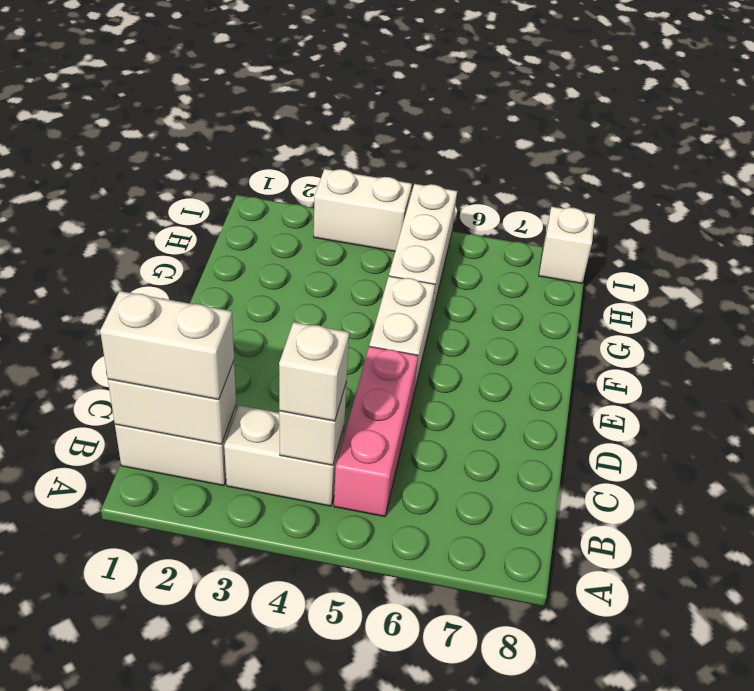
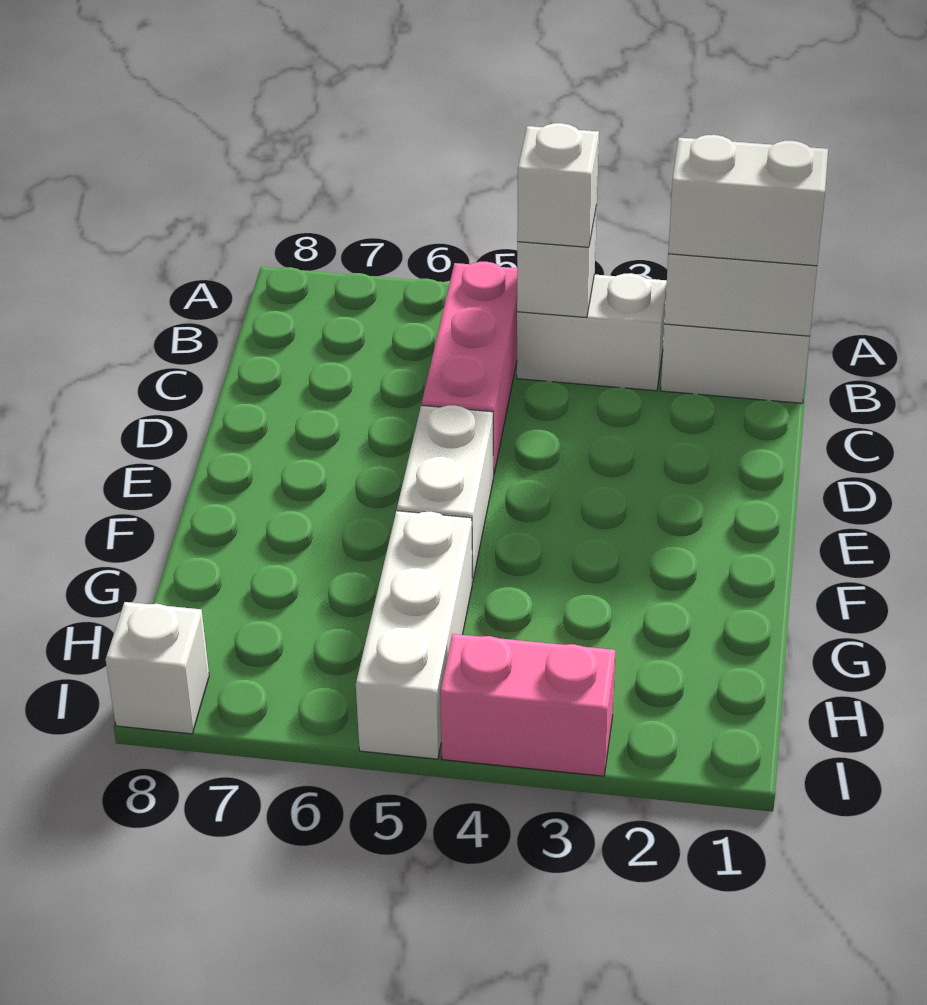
white 1x2 brick [314,169,412,251] -> pink 1x2 brick [440,634,615,776]

